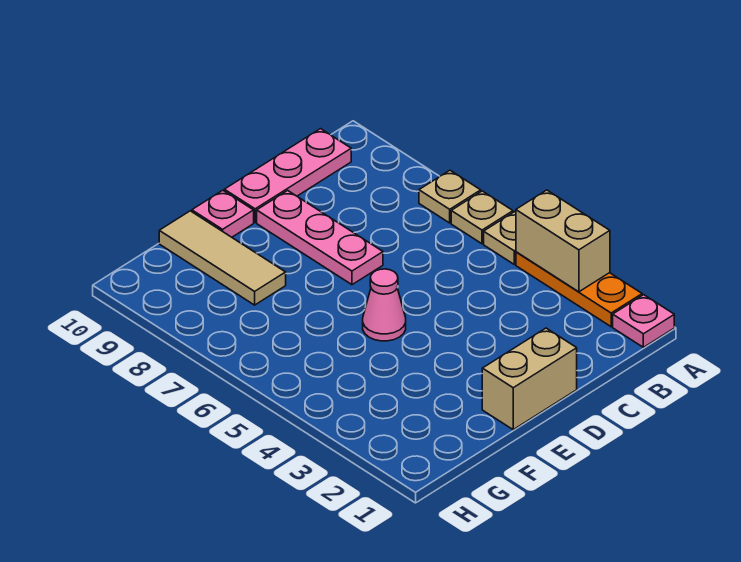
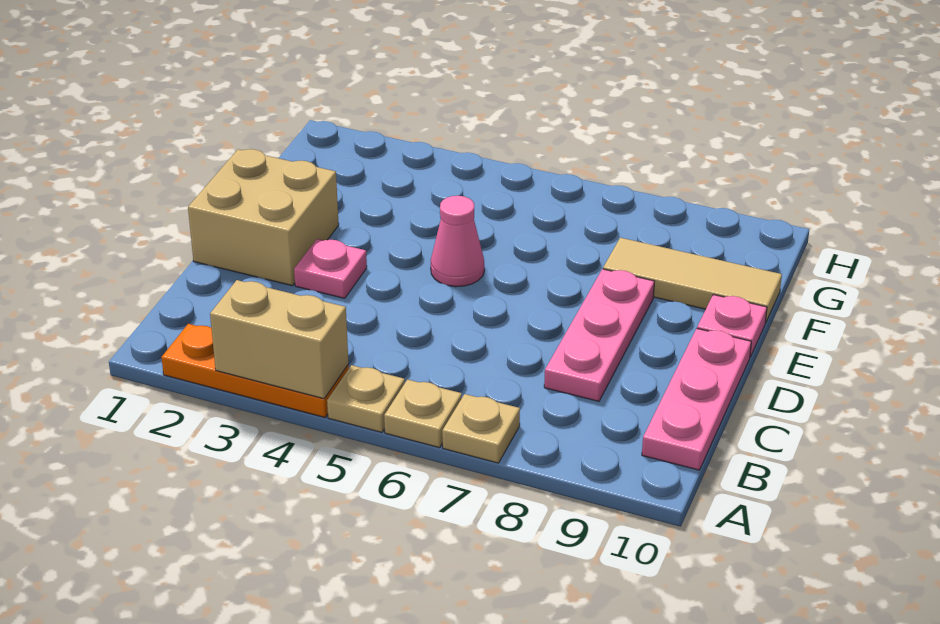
pink 1x1 plate [613,295,674,347] -> pink 1x1 plate moved to [294,239,367,298]
tan 1x2 brick [482,328,577,430] -> tan 2x2 brick [188,149,339,286]
pink 1x3 plate [257,191,383,285] -> pink 1x3 plate turned to [544,269,654,401]

